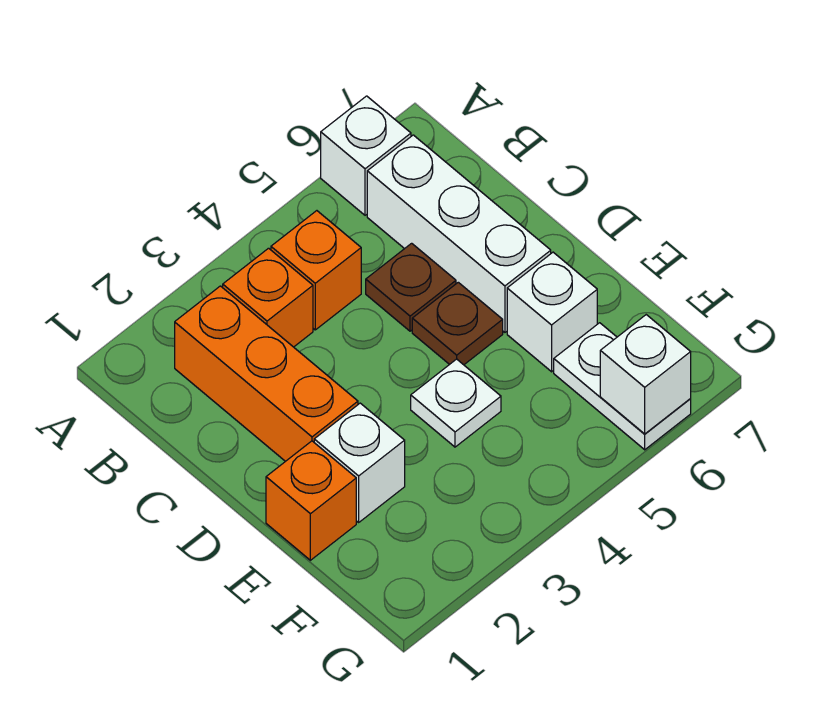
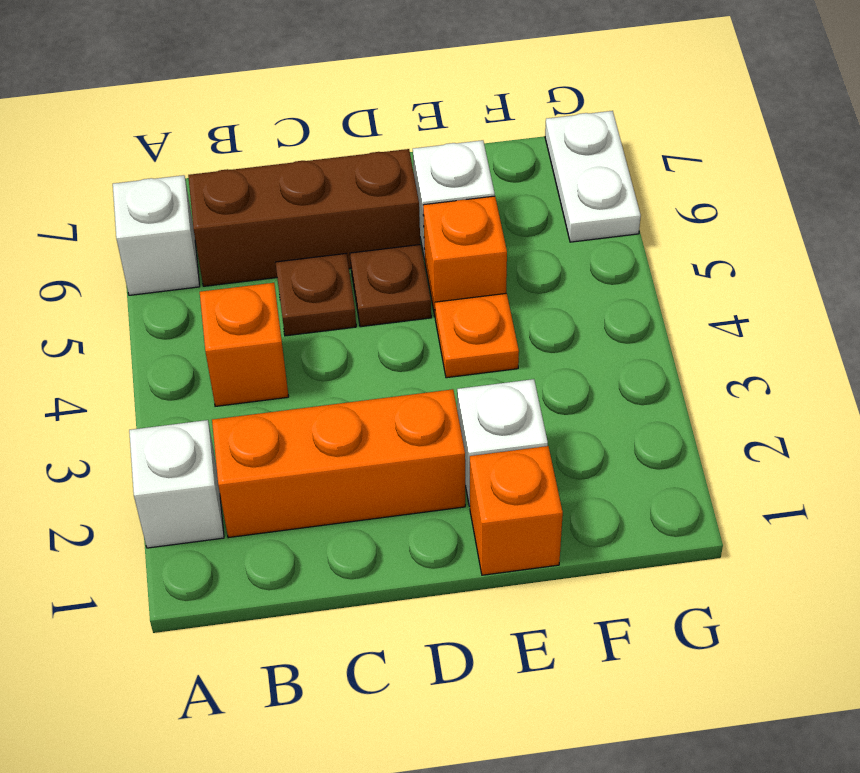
orange 1x1 brick [223,248,313,347] -> orange 1x1 brick moved to [423,196,507,315]
white 1x3 brick [367,135,551,332] -> brown 1x3 brick [188,149,420,286]
white 1x1 plate [411,359,501,447] -> orange 1x1 plate [435,293,519,378]
white 1x2 plate [554,323,691,450] -> white 1x2 plate turned to [545,111,641,242]
white 1x1 brick [600,315,691,434] -> white 1x1 brick moved to [129,420,224,548]

